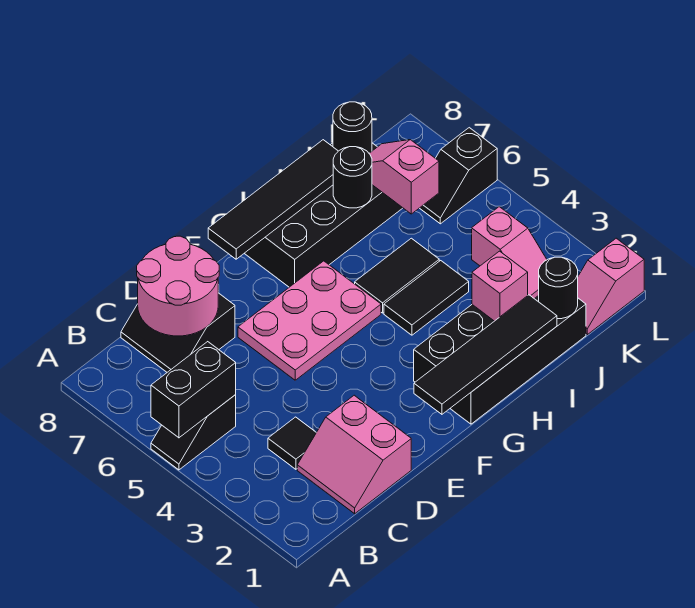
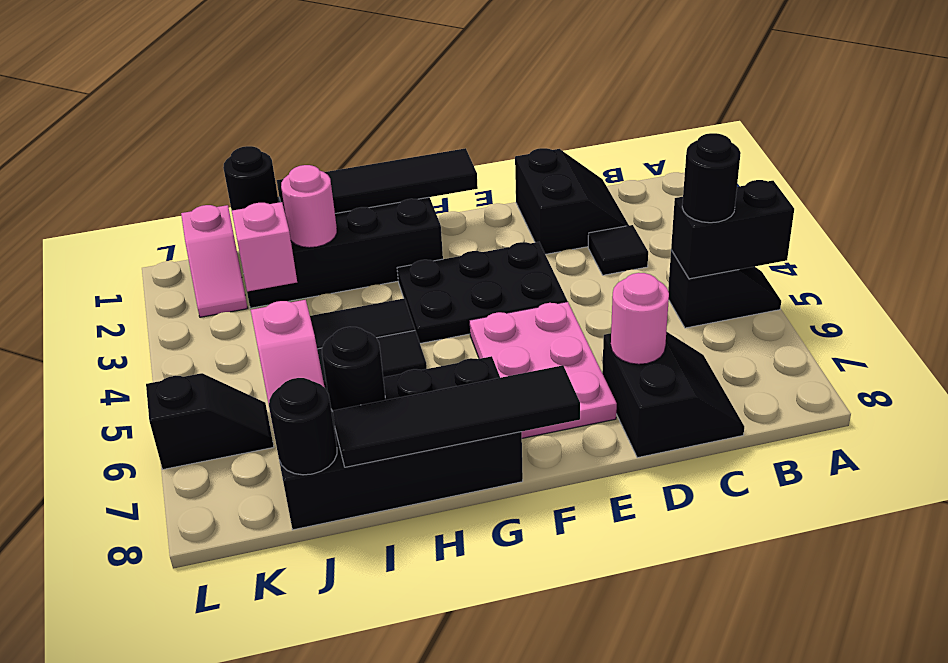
none -> black 1x1 round brick [682,133,741,223]
pink 2x2 slope [297,395,411,514] -> black 2x2 slope [515,148,629,254]
pink 2x2 round brick [137,236,219,336] -> pink 1x1 round brick [611,273,669,364]
none -> black 2x3 plate [397,242,567,343]
pink 2x3 plate [238,261,381,380] -> pink 2x3 plate turned to [469,302,617,438]
pink 1x1 brick [472,251,528,321] -> pink 1x1 round brick [281,165,337,248]
pink 1x2 slope [578,238,644,334] -> pink 1x2 slope turned to [181,205,247,317]

